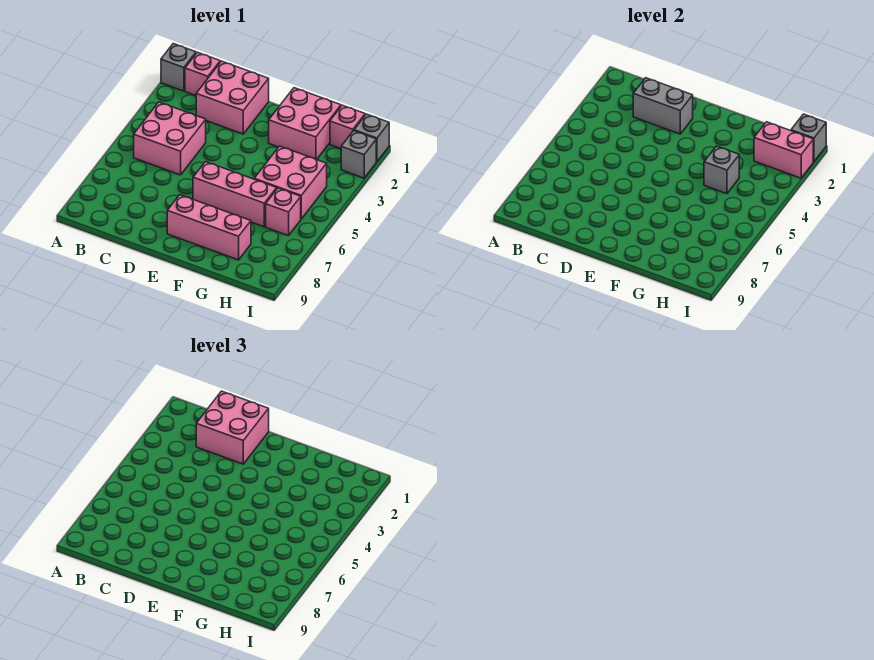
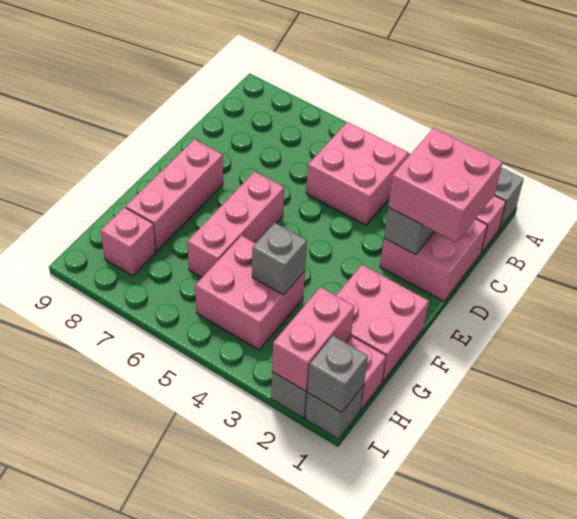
pink 1x1 brick [266,188,301,236] -> pink 1x1 brick moved to [101,207,156,276]

